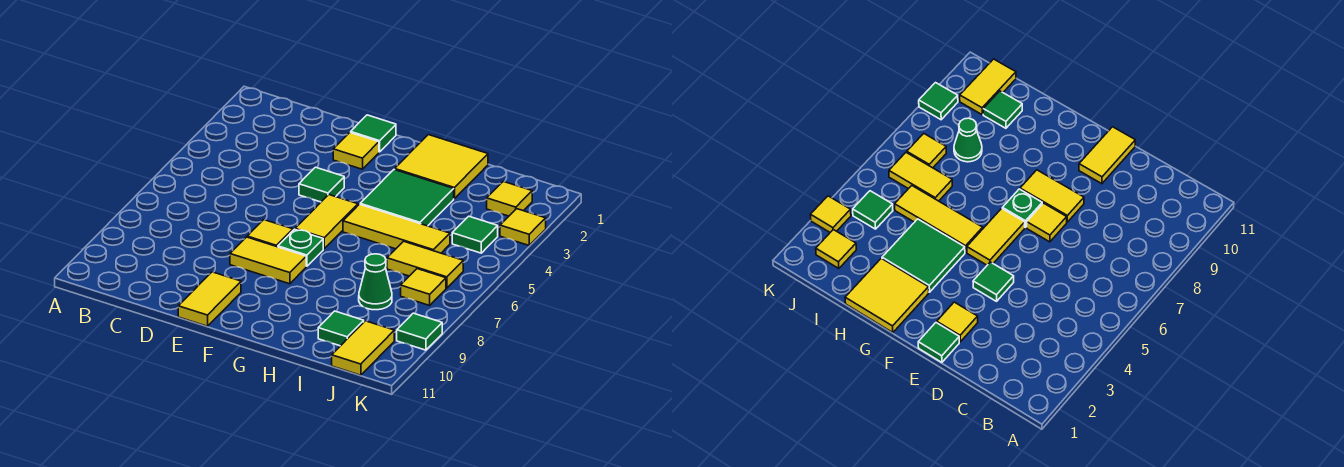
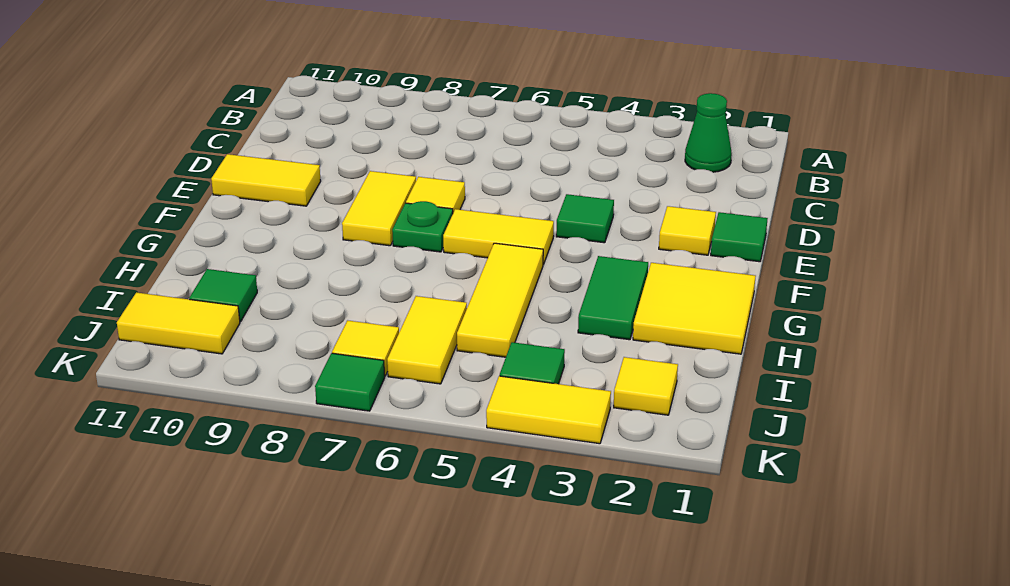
green 2x2 tile [360,169,454,226] -> green 1x2 tile [578,256,648,340]
green 1x1 cone [359,254,392,310] -> green 1x1 cone moved to [685,93,732,172]
yellow 1x1 tile [500,209,546,245] -> yellow 1x2 tile [486,376,611,444]
green 1x1 tile [397,313,442,350] -> green 1x1 tile moved to [315,353,385,411]

